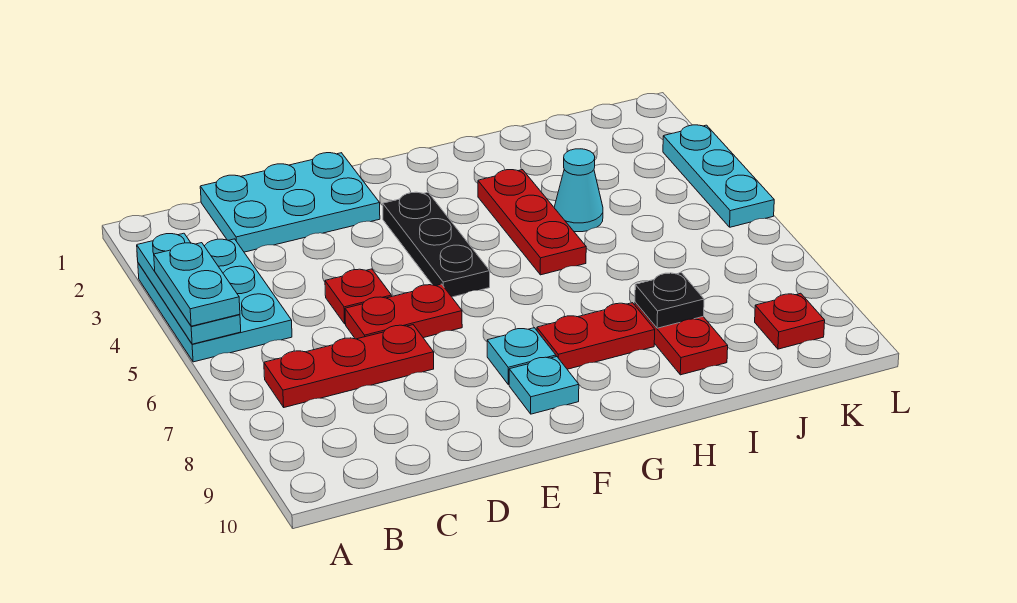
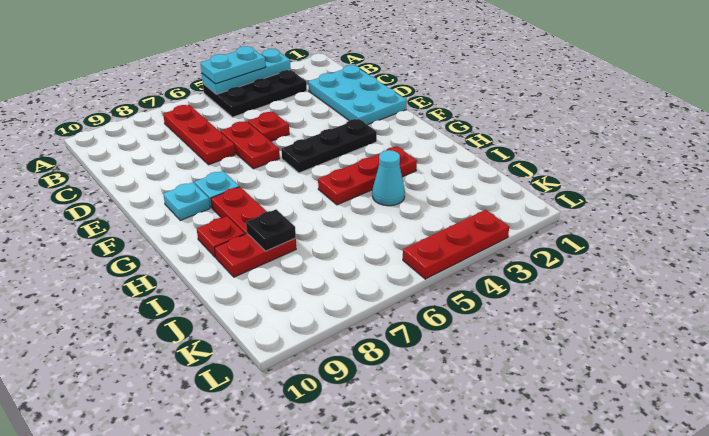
cyan 2x3 plate [138,239,292,362] -> black 2x3 plate [203,70,307,117]
red 1x1 plate [755,293,825,349] -> red 1x1 plate moved to [197,216,245,257]
cyan 1x3 plate [663,125,774,227] -> red 1x3 plate [403,210,509,279]

